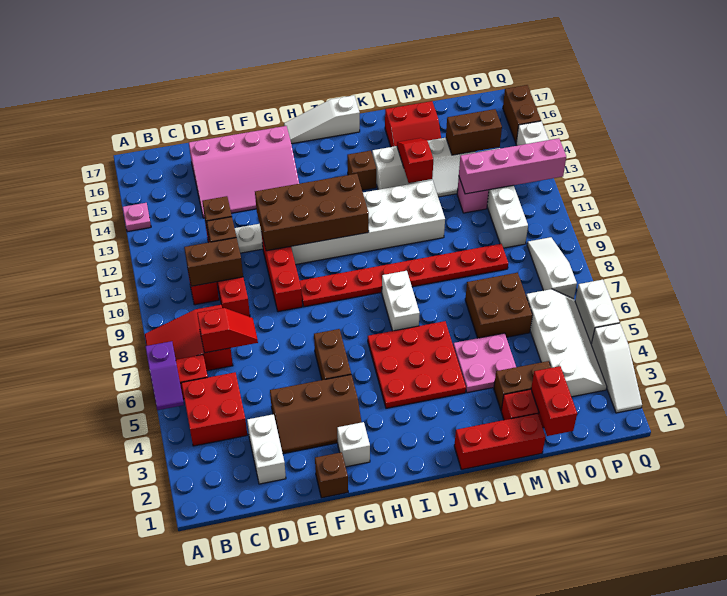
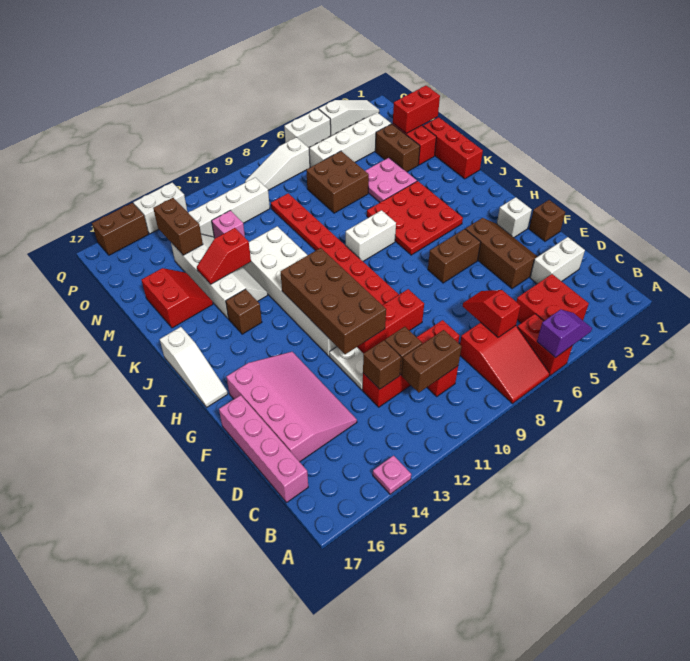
brown 1x2 brick [184,238,243,286] -> brown 1x2 brick turned to [402,330,462,393]
pink 1x4 brick [459,138,566,194] -> pink 1x4 brick moved to [219,395,308,503]

